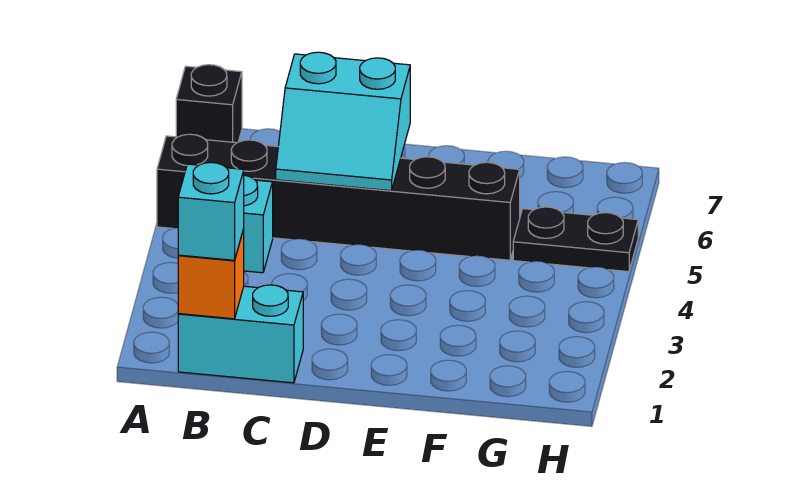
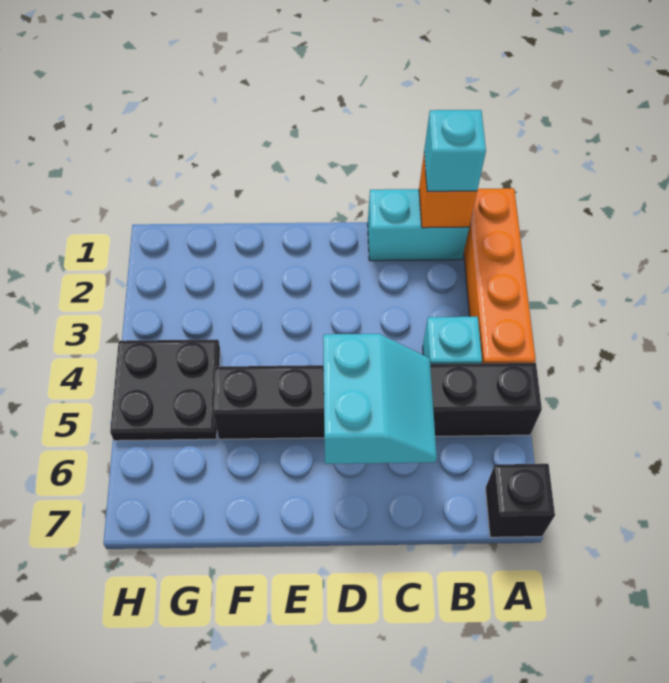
none -> orange 1x4 brick [464,188,536,363]
cyan 2x2 slope [276,52,410,191] -> cyan 2x2 slope turned to [323,334,437,464]
black 1x2 plate [513,207,638,272] -> black 2x2 plate [110,340,220,441]

